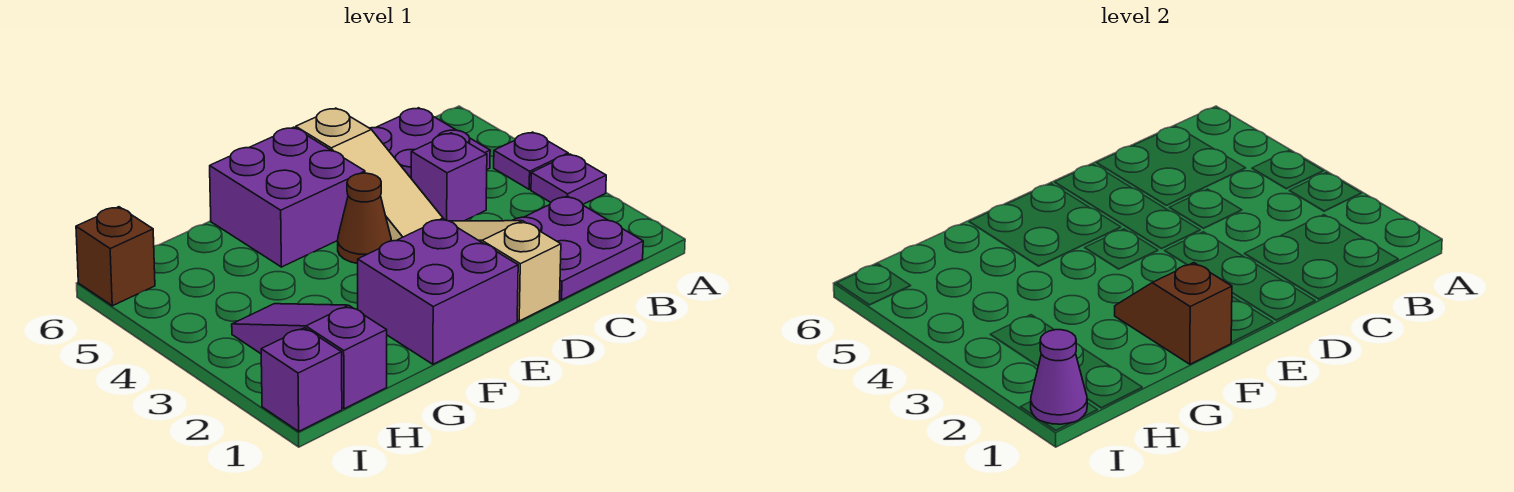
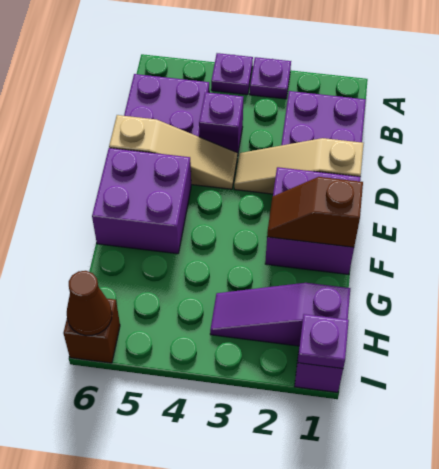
brown 1x1 cone [338,173,391,263] -> brown 1x1 cone moved to [67,271,112,336]
purple 1x1 cone [1031,330,1087,424] -> purple 1x1 plate [298,314,349,369]

